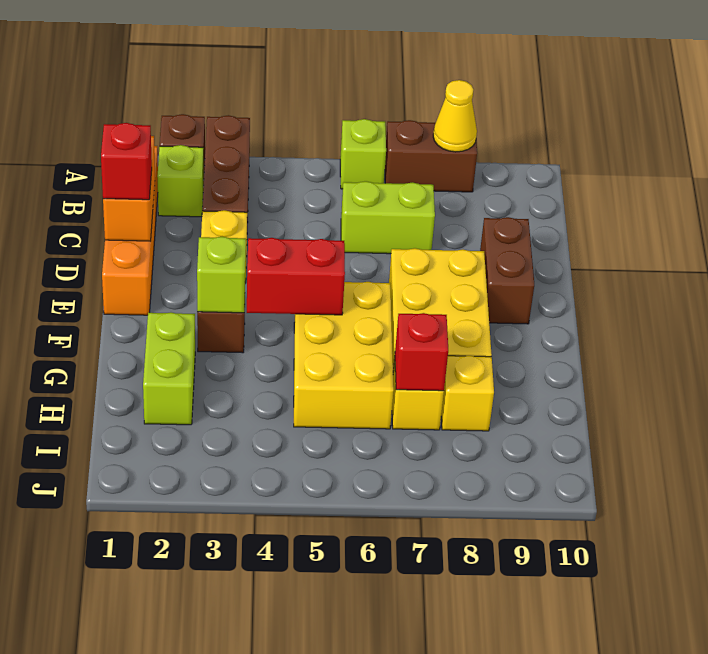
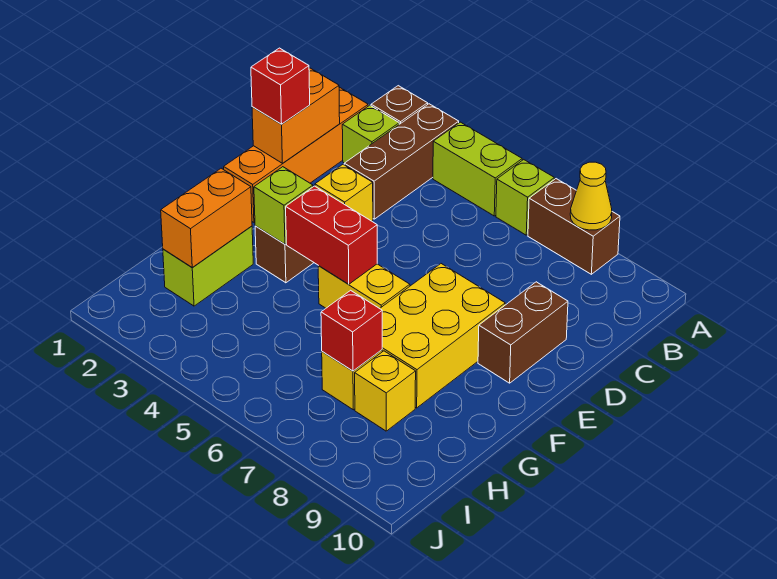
lime 1x2 brick [341,181,435,254] -> lime 1x2 brick moved to [433,122,522,216]
yellow 2x3 brick [294,282,394,429] -> yellow 1x2 brick [318,264,410,309]
none -> orange 1x2 brick [161,168,252,268]

